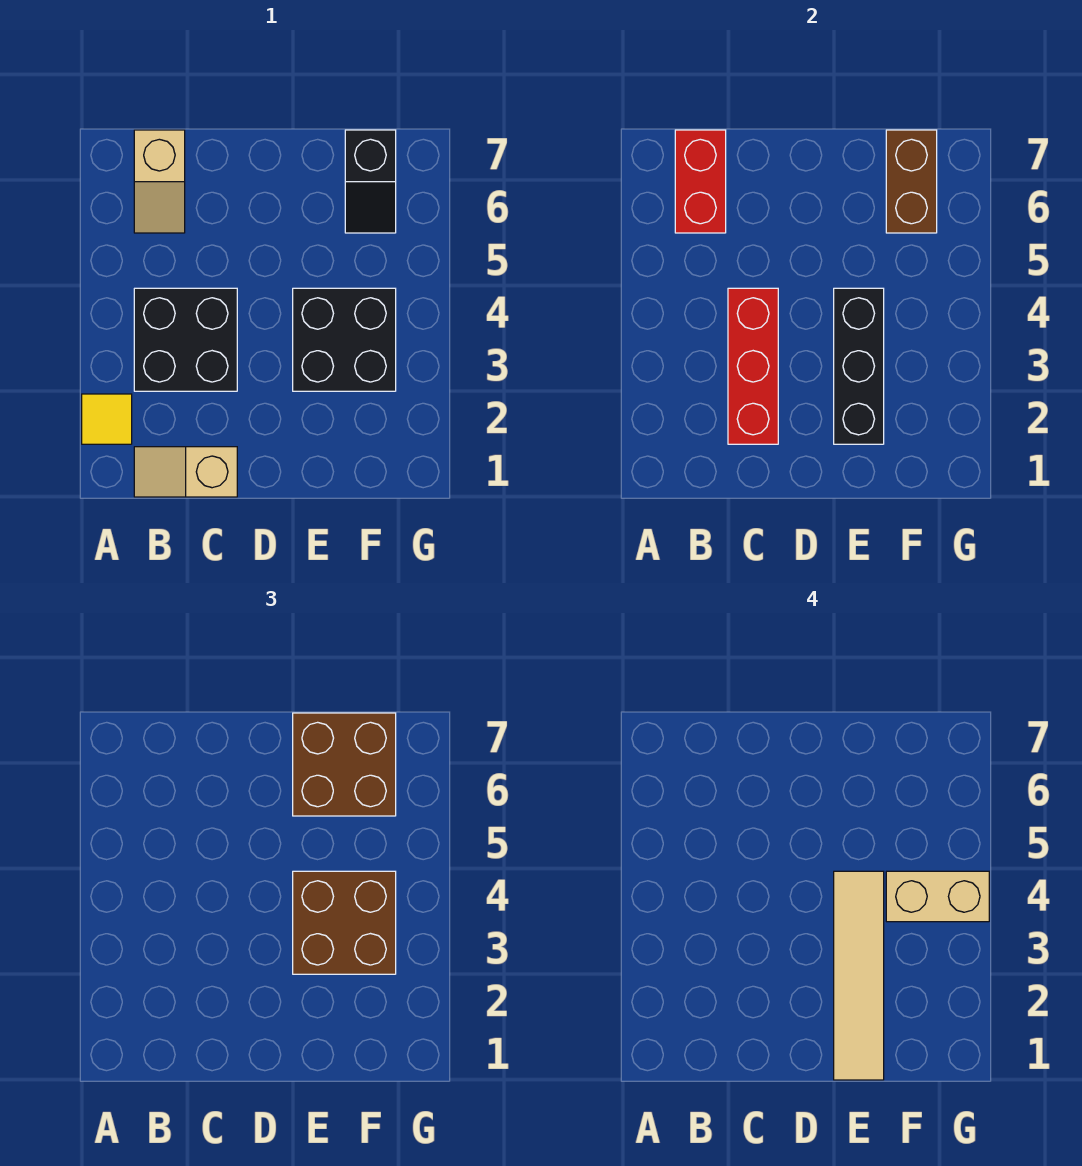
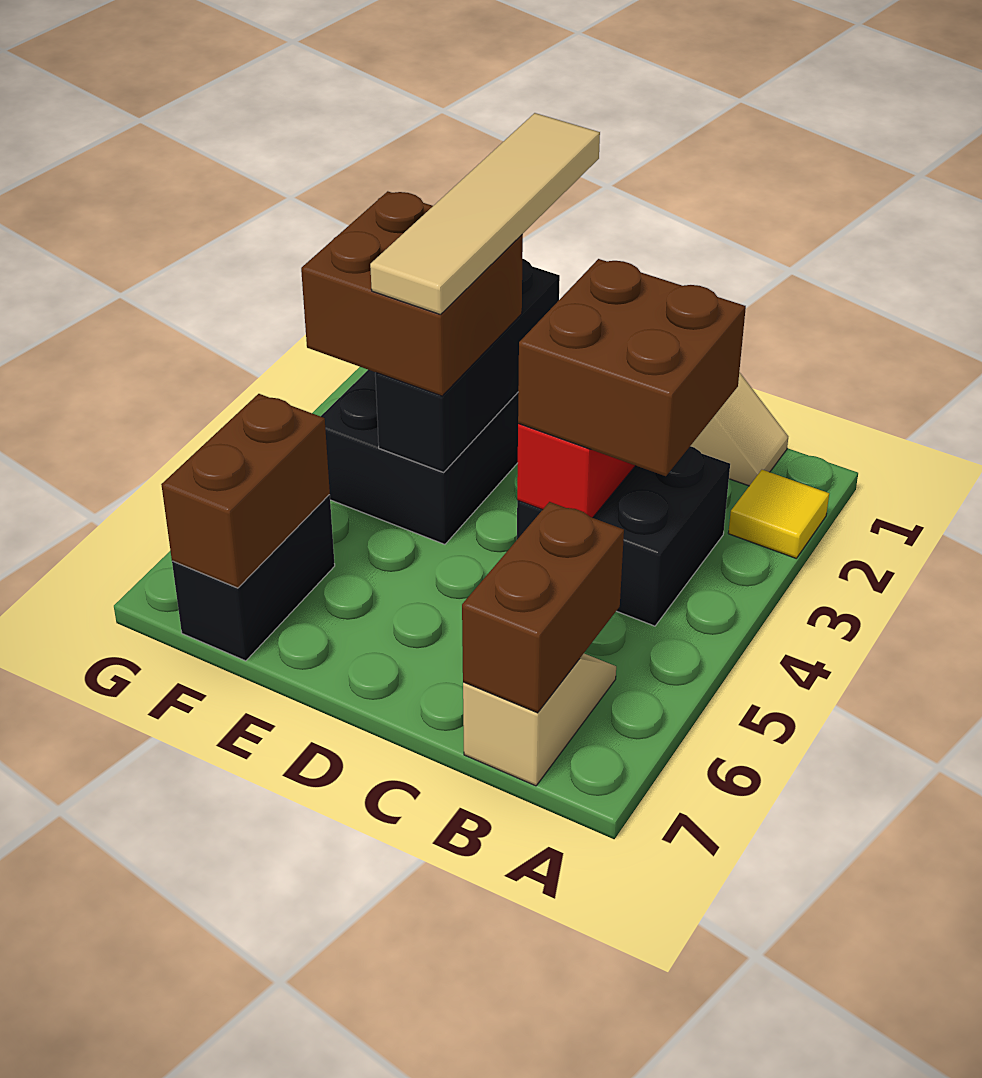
red 1x2 brick [675,130,726,233] -> brown 1x2 brick [462,502,624,713]
brown 2x2 brick [293,713,396,816] -> brown 2x2 brick moved to [518,259,746,476]
tan 1x2 brick [886,871,989,922] -> none
black 1x2 slope [345,130,396,233] -> black 1x2 brick [172,495,335,661]

